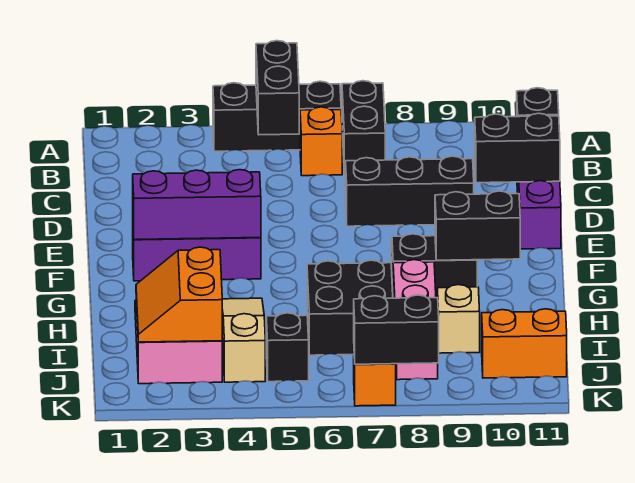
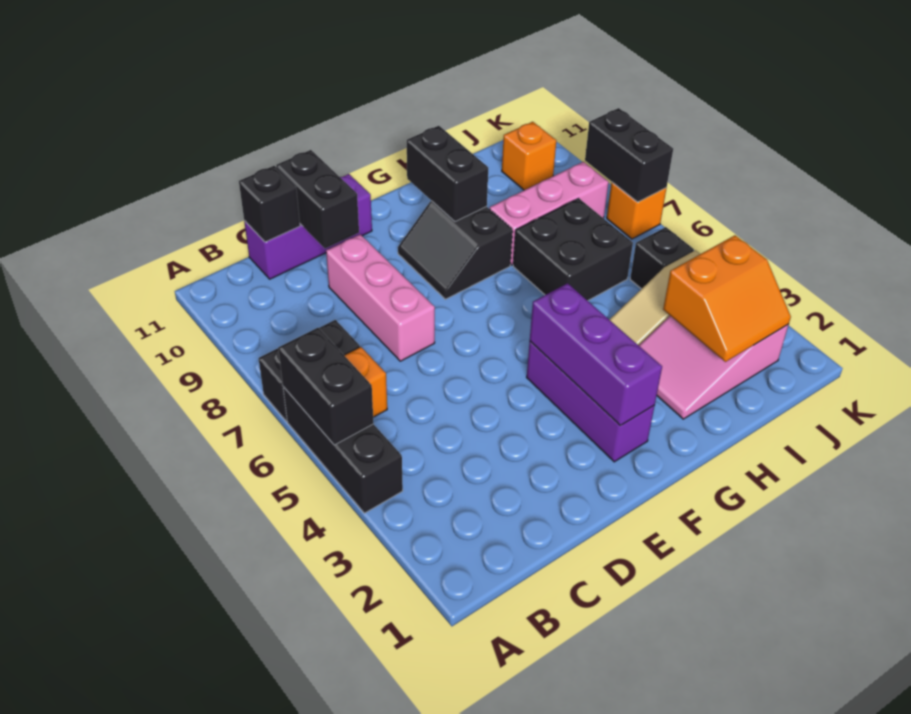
black 1x2 brick [256,41,299,135] -> black 1x2 brick turned to [278,328,374,445]
black 1x3 brick [346,156,474,226] -> pink 1x3 brick [326,234,435,361]
tan 1x1 brick [437,285,480,353] -> none
orange 1x2 brick [482,309,567,378] -> orange 1x1 brick [502,122,556,190]

